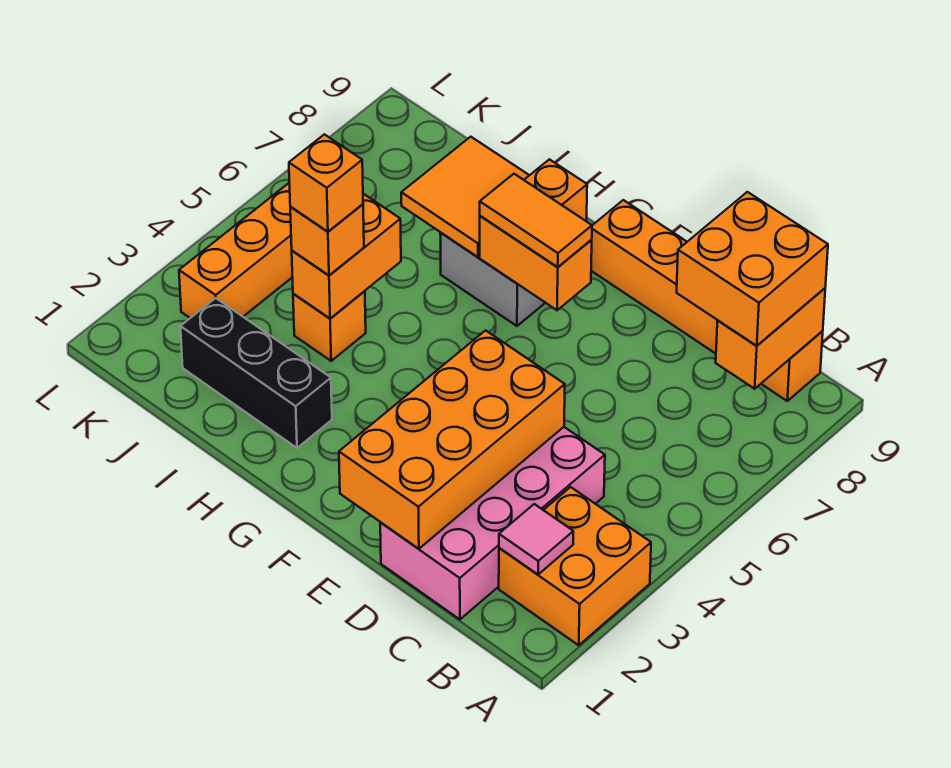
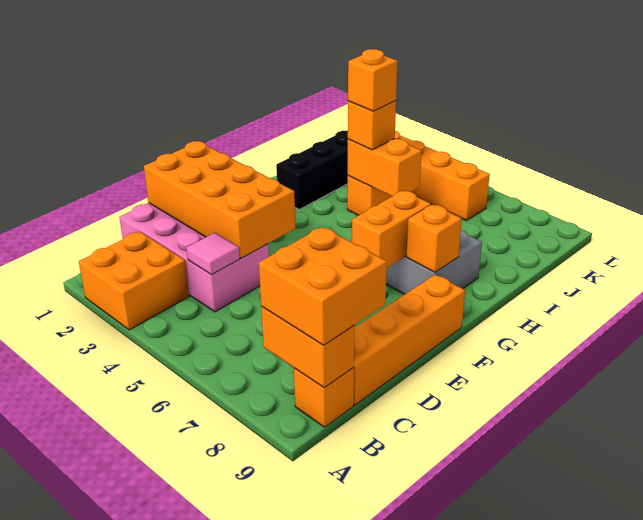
pink 1x1 tile [499,504,573,575] -> pink 1x1 tile moved to [187,233,240,275]
orange 1x2 tile [480,174,592,267] -> none
orange 2x2 tile [401,137,529,257] -> none

